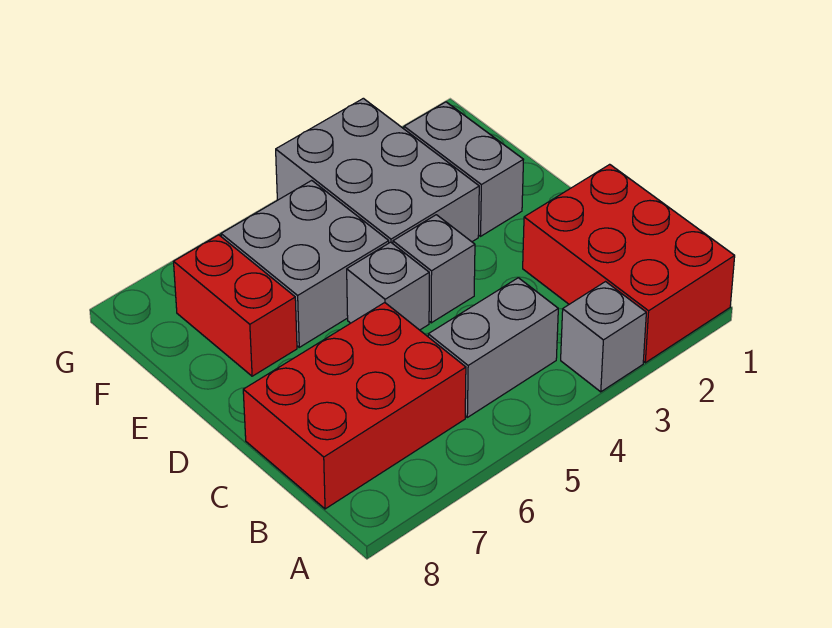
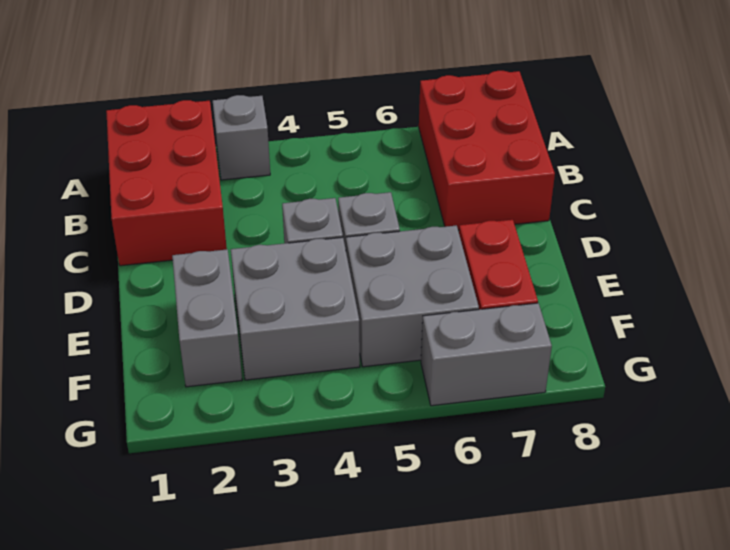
grey 1x2 brick [428,278,558,417] -> grey 1x2 brick moved to [421,303,552,406]
red 2x3 brick [243,303,466,509] -> red 2x3 brick turned to [419,71,555,230]
grey 2x3 brick [276,98,479,244] -> grey 2x2 brick [231,237,360,380]

